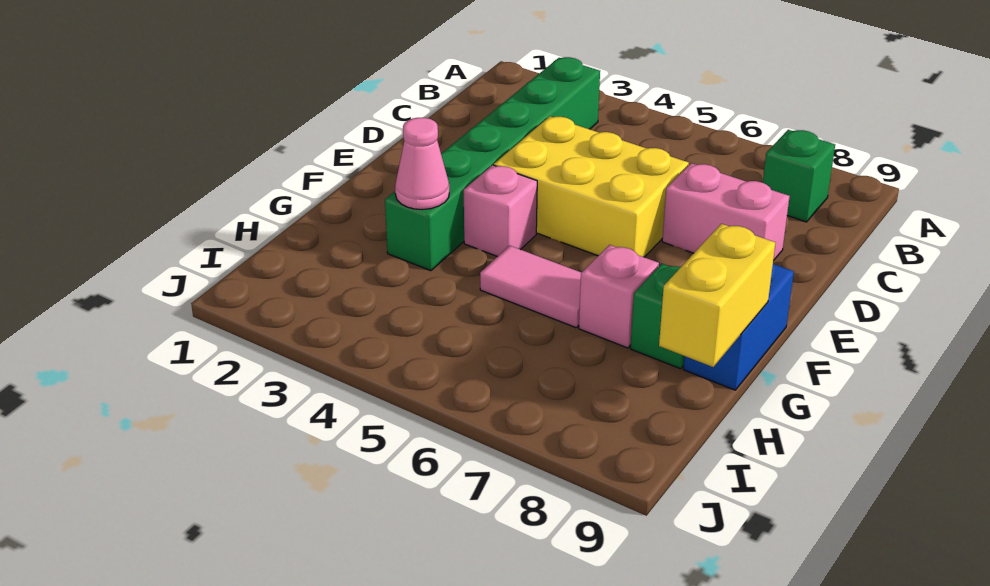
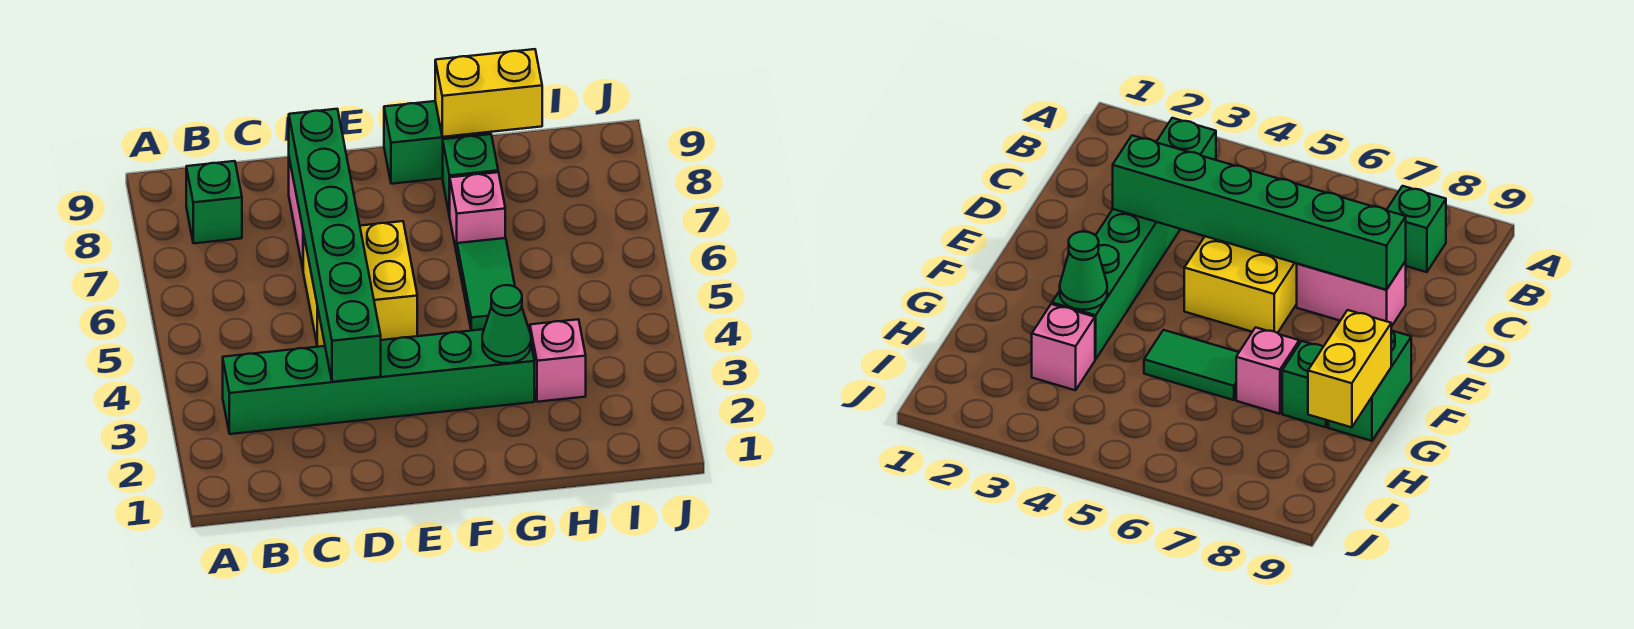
none -> green 1x6 brick [289,109,381,382]
yellow 2x3 brick [494,116,689,257] -> yellow 2x2 brick [303,221,417,347]
pink 1x1 brick [464,165,537,257] -> pink 1x1 brick moved to [530,319,586,402]
blue 1x2 brick [683,263,794,390] -> green 1x2 brick [384,101,491,184]
pink 1x1 cone [395,118,449,210] -> green 1x1 cone [482,285,531,363]
pink 1x2 tile [480,246,582,328] -> green 1x2 tile [457,238,515,331]

